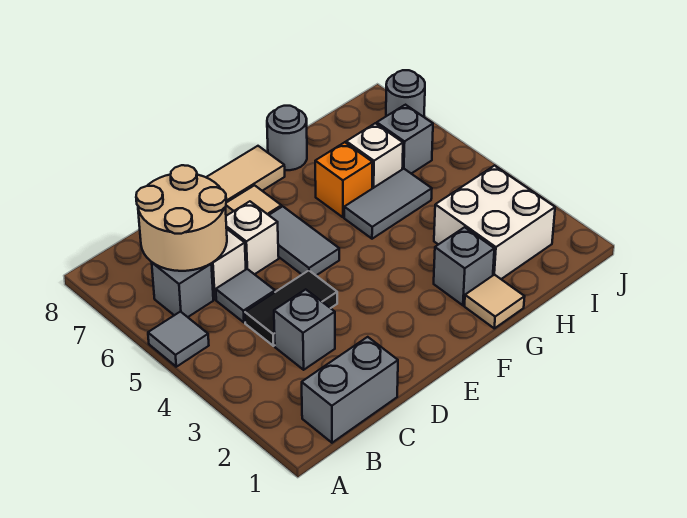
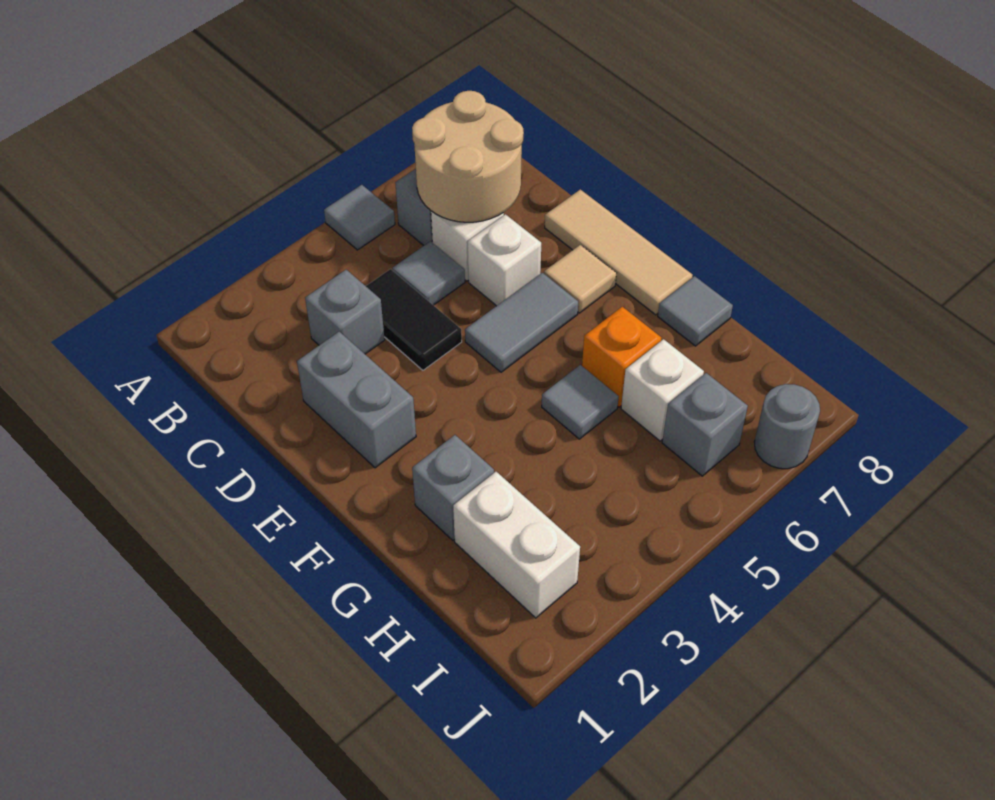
grey 1x2 brick [302,337,398,443] -> grey 1x2 brick moved to [297,332,416,468]
tan 1x1 tile [464,275,525,328] -> none
grey 1x2 tile [344,169,432,239] -> grey 1x1 tile [542,365,619,439]
grey 1x1 round brick [267,106,307,170] -> grey 1x1 tile [658,276,733,346]
white 2x2 brick [434,166,555,279] -> white 1x2 brick [453,472,580,618]

